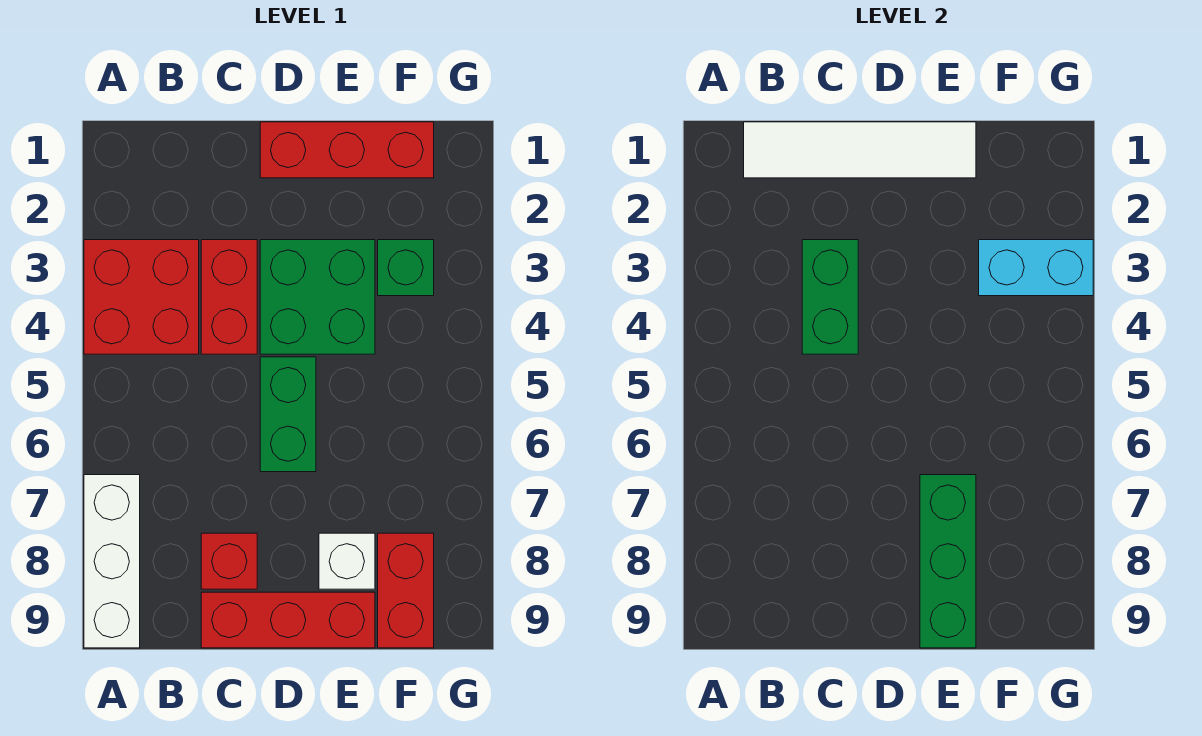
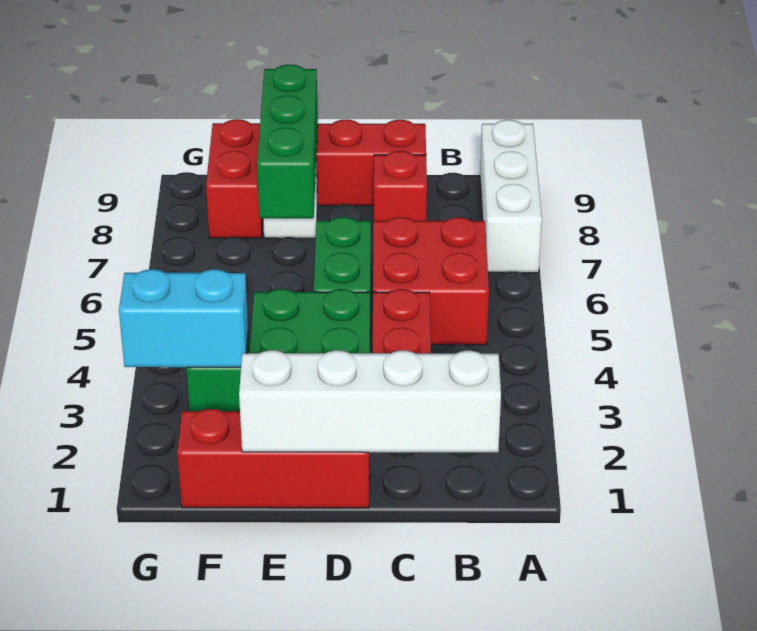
red 2x2 brick [84,240,199,354] -> red 2x2 brick moved to [373,217,489,345]
white 1x4 tile [744,122,976,178] -> white 1x4 brick [239,350,501,453]
green 1x2 brick [802,240,858,354] -> none

